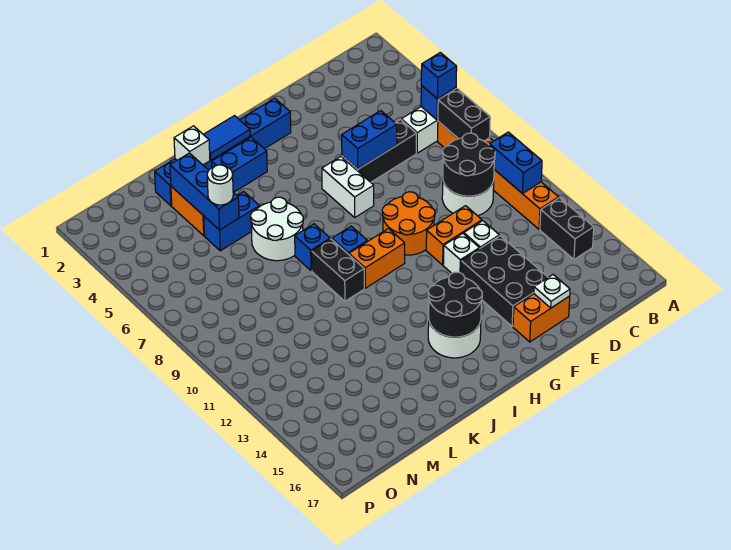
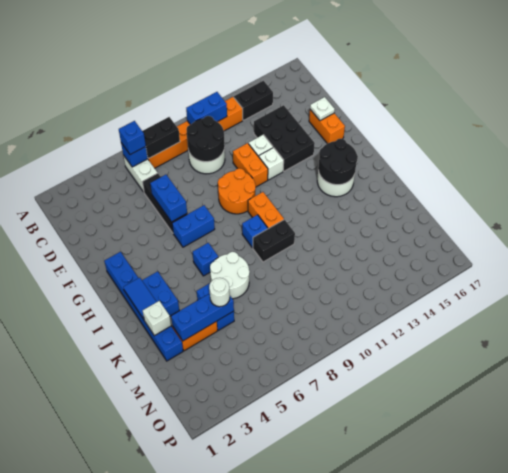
black 2x3 brick [461,236,548,326] -> black 2x3 brick turned to [254,105,315,171]
white 1x2 brick [322,157,374,217] -> blue 1x2 brick [172,205,215,247]
blue 1x1 brick [295,224,330,271] -> blue 1x1 brick moved to [193,243,218,276]

